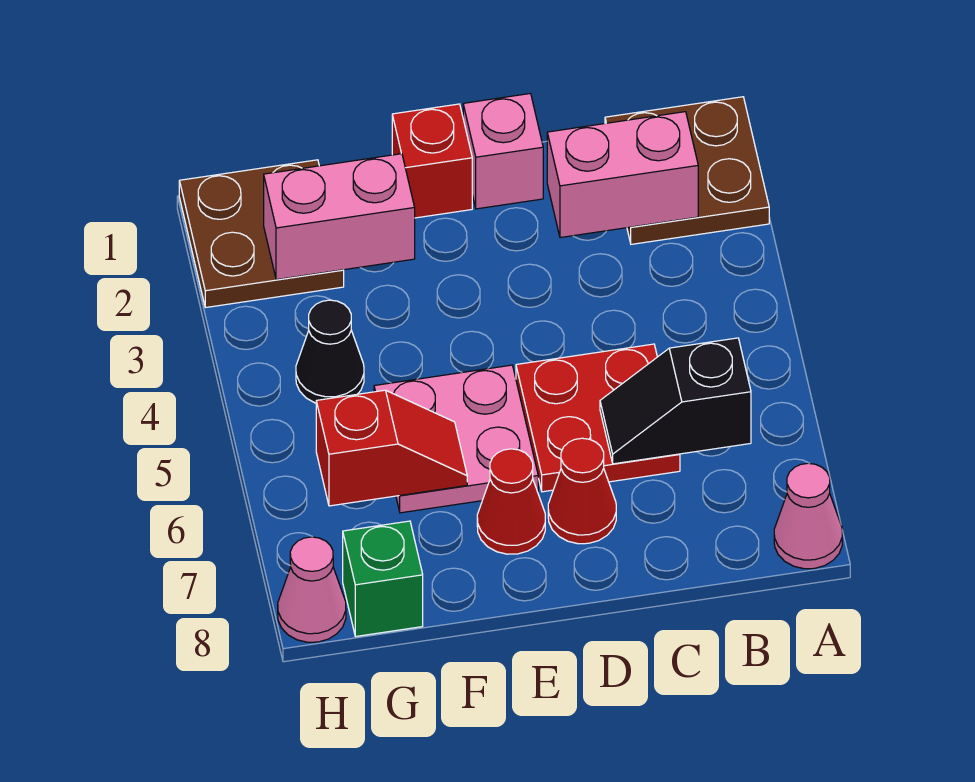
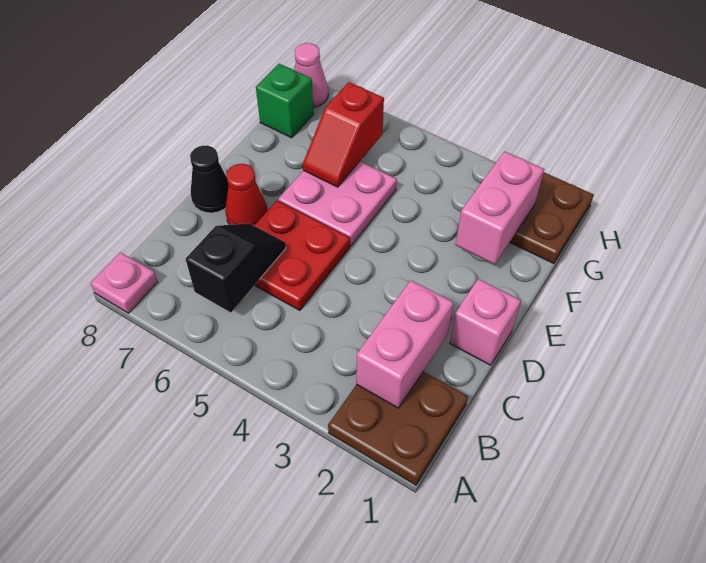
pink 1x1 cone [774,463,842,569] -> pink 1x1 plate [91,252,158,313]
red 1x1 brick [392,104,472,218] -> none
red 1x1 cone [477,449,545,554] -> none
black 1x1 cone [296,300,364,403] -> black 1x1 cone moved to [190,146,229,213]

